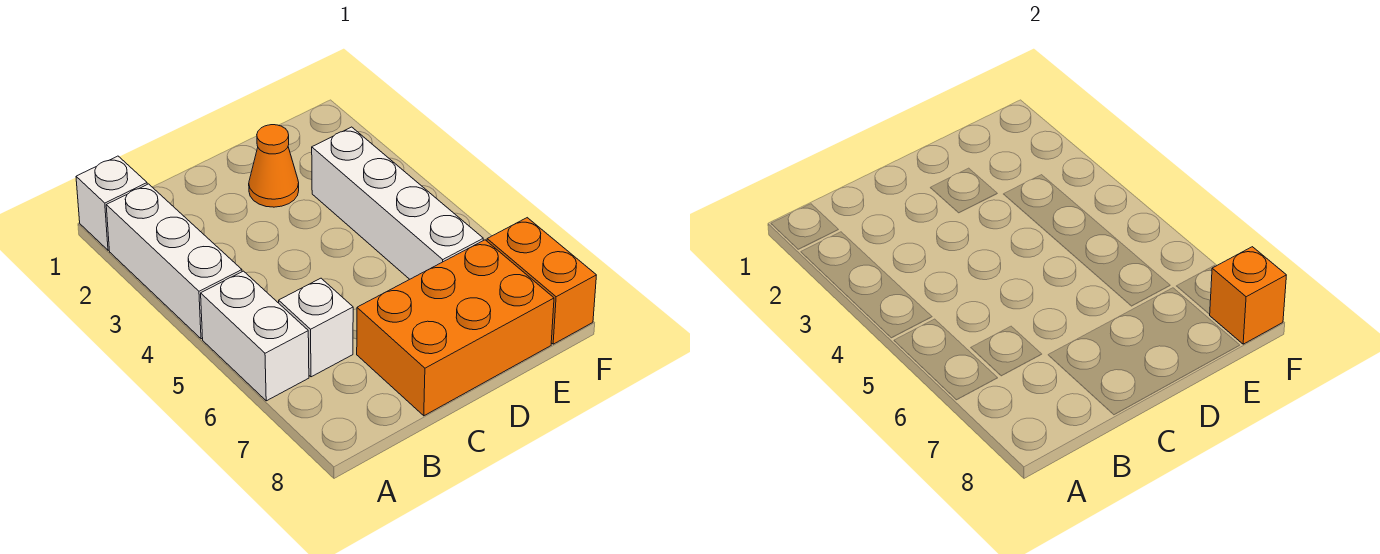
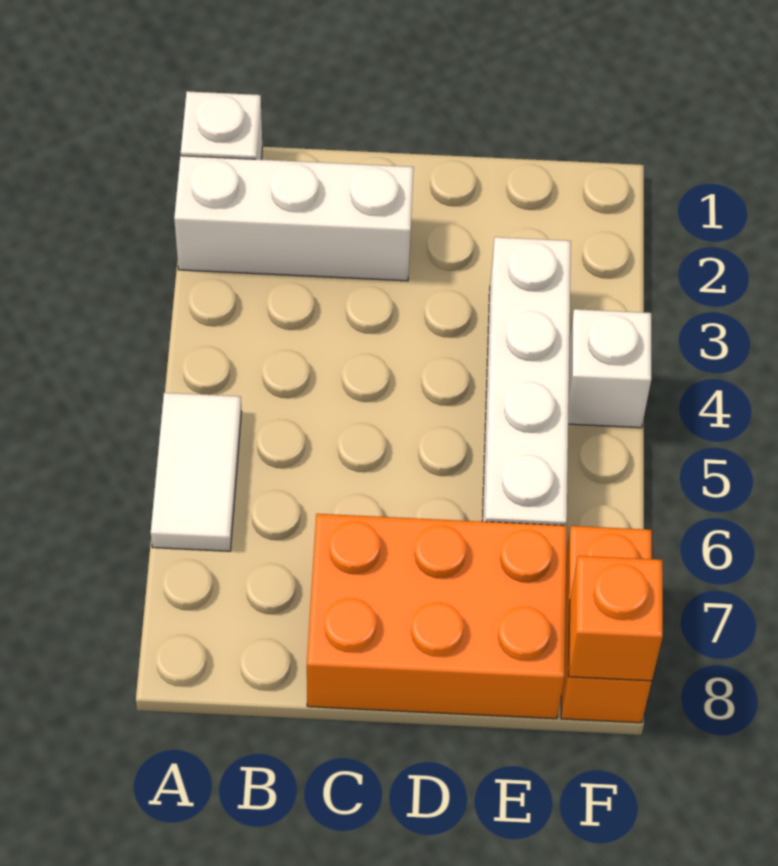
white 1x3 brick [106,184,242,339] -> white 1x3 brick turned to [174,156,414,281]
white 1x2 brick [201,271,309,401] -> white 1x2 tile [151,393,242,551]
white 1x1 brick [279,278,353,377] -> white 1x1 brick moved to [568,309,651,428]
orange 1x1 cone [249,125,299,207] -> none

